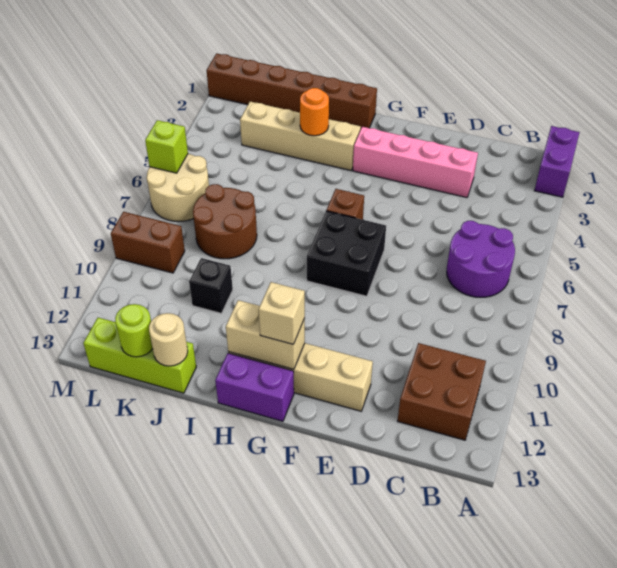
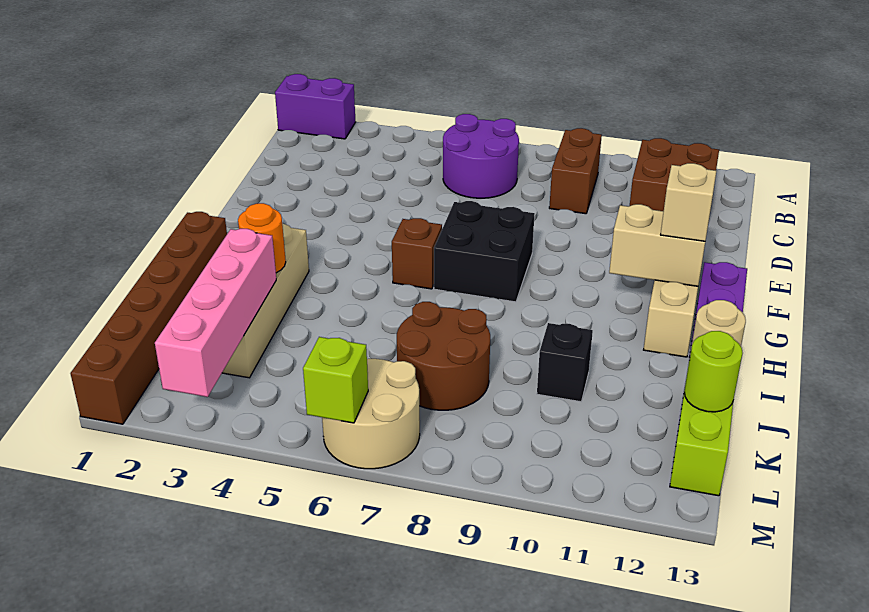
pink 1x4 brick [353,127,478,198] -> pink 1x4 brick moved to [155,229,276,397]
tan 1x2 brick [226,300,305,369] -> tan 1x2 brick turned to [609,204,705,286]
brown 1x2 brick [111,212,185,273] -> brown 1x2 brick moved to [549,128,602,214]

